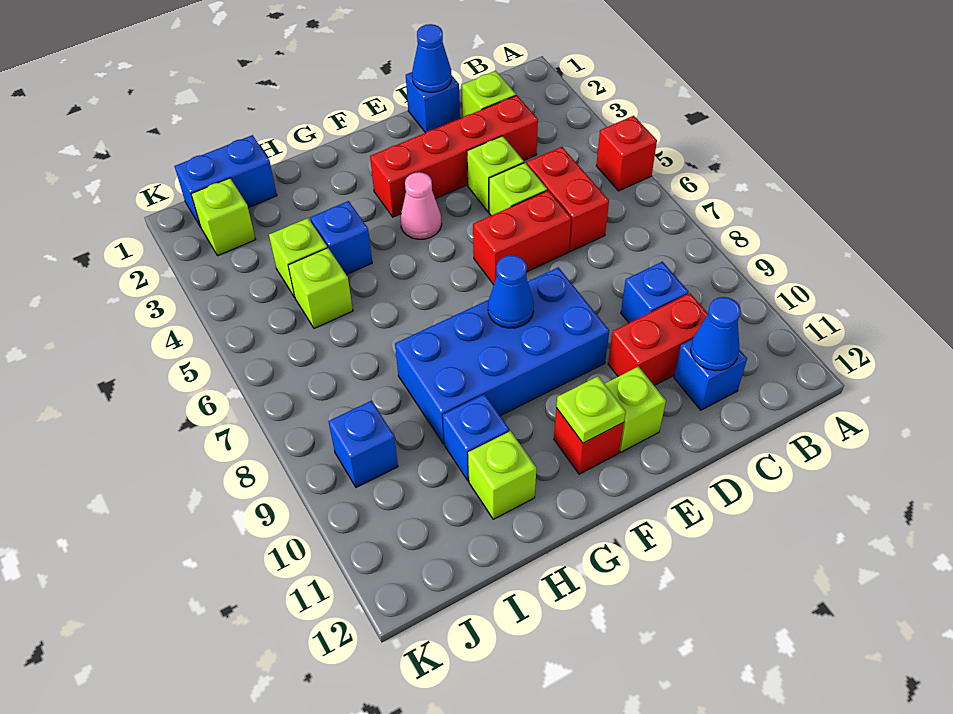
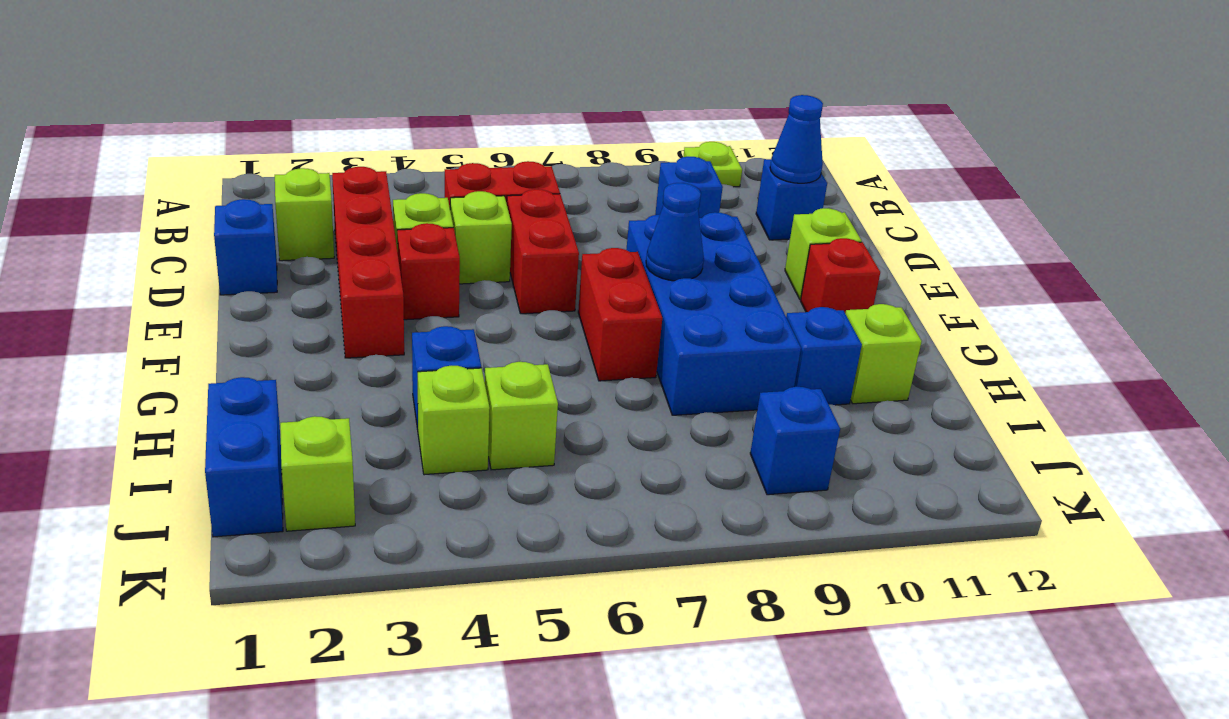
red 1x1 brick [596,116,657,191] -> red 1x1 brick moved to [397,223,460,320]
red 1x2 brick [608,293,708,386] -> red 1x2 brick moved to [578,248,662,381]
blue 1x1 cone [412,24,452,92] -> none
pink 1x1 cone [401,172,442,239] -> none
lime 1x1 plate [556,376,626,443] -> lime 1x1 plate moved to [683,142,742,187]

